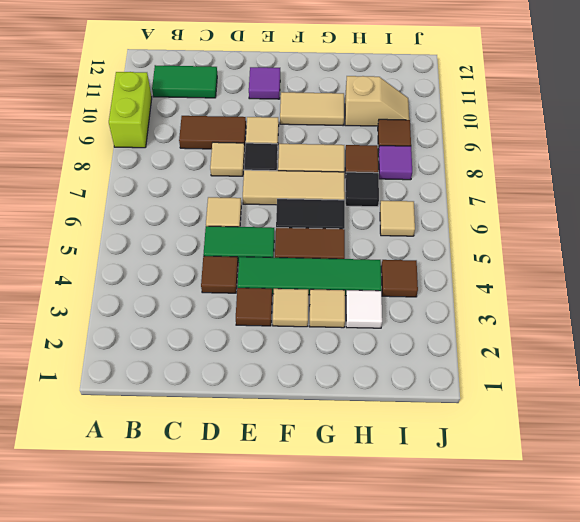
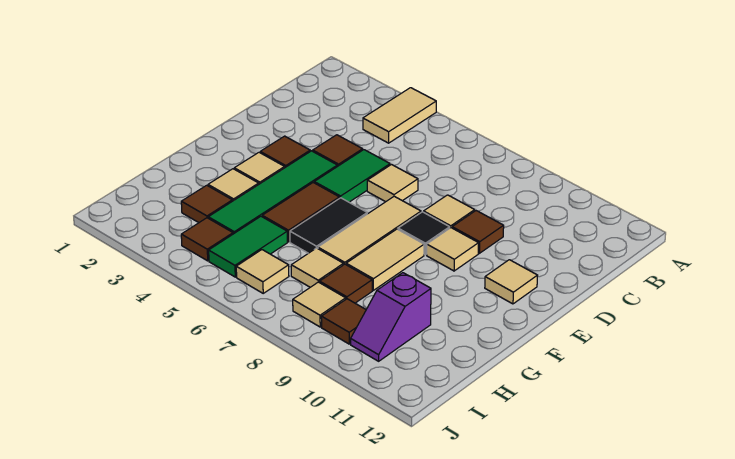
lime 1x2 brick [109,72,152,148] -> none
green 1x2 tile [152,65,217,98] -> green 1x2 tile moved to [209,216,287,277]
brown 1x2 tile [179,116,246,149] -> brown 1x1 tile [452,211,504,253]
purple 1x1 tile [249,67,280,99] -> tan 1x1 tile [485,260,538,304]
tan 1x2 tile [280,92,344,125] -> tan 1x2 tile moved to [363,88,436,143]
white 1x1 tile [346,290,382,328] -> brown 1x1 tile [181,185,232,223]
black 1x1 tile [345,172,379,207] -> tan 1x1 tile [291,248,344,287]
tan 1x2 slope [345,76,409,126] -> purple 1x2 slope [351,273,431,361]
purple 1x1 tile [378,146,412,180] -> tan 1x1 tile [293,282,346,327]

